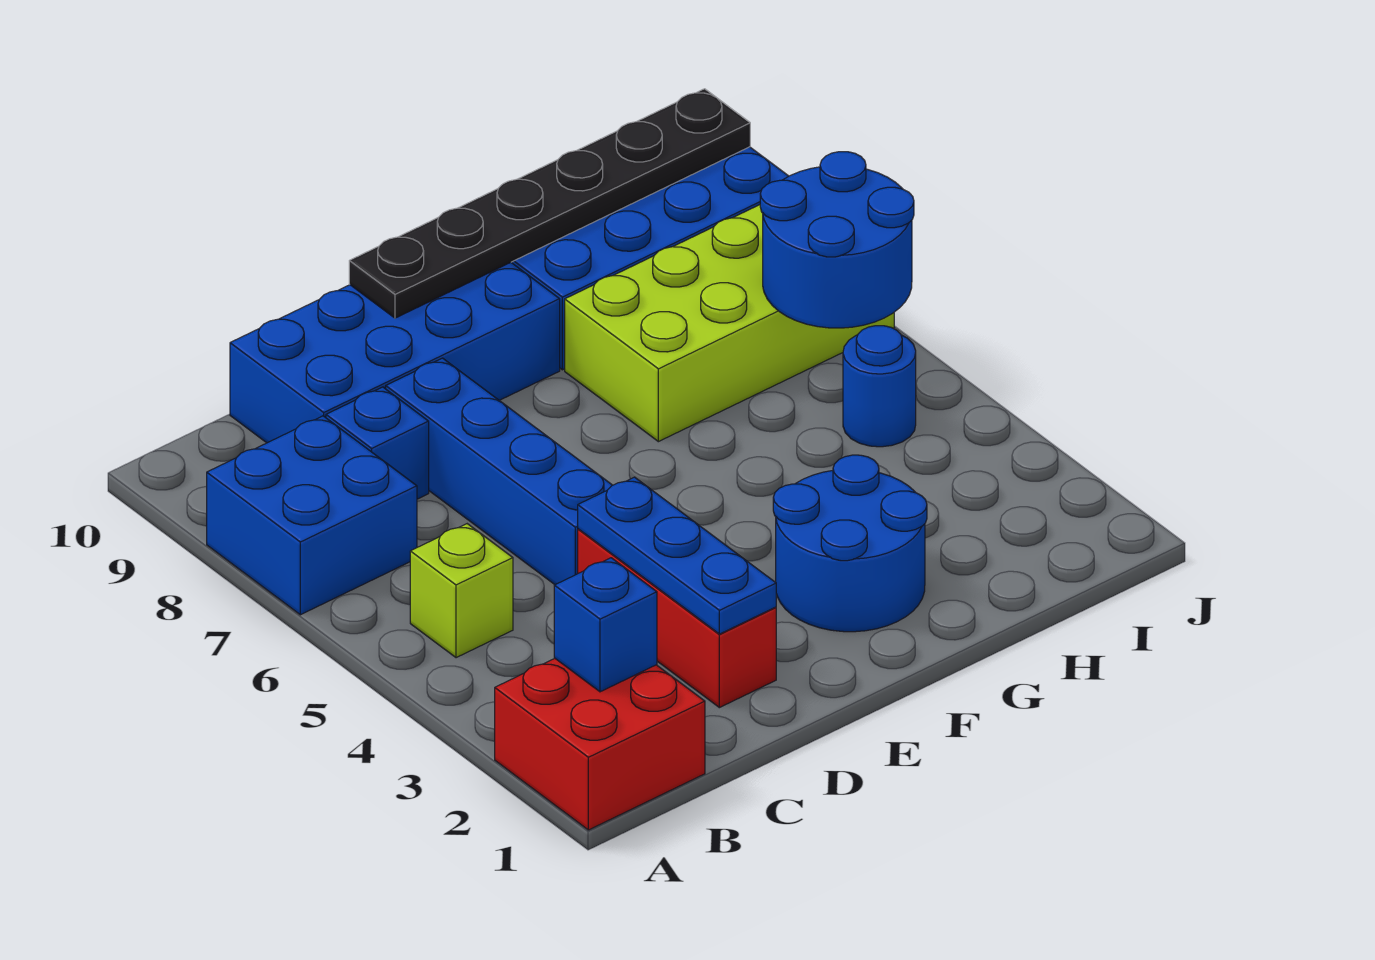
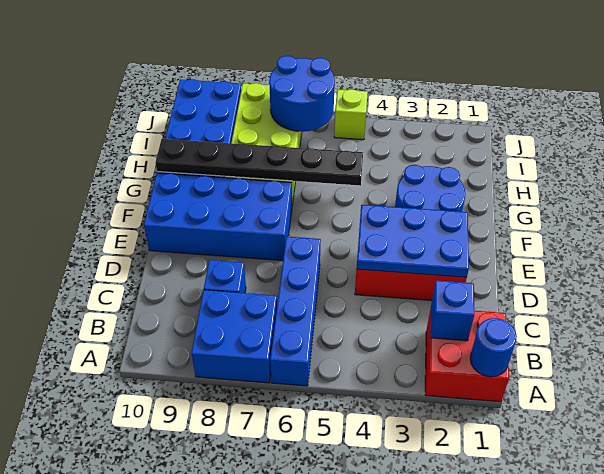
lime 1x1 brick [410,524,513,658] -> lime 1x1 brick moved to [334,89,368,140]
blue 2x4 brick [230,263,560,443] -> blue 2x4 brick turned to [144,173,292,261]
blue 1x3 plate [578,477,776,634] -> blue 2x3 plate [357,205,469,278]
blue 1x4 brick [386,358,612,585] -> blue 1x4 brick turned to [270,237,321,386]
black 1x6 plate [349,89,750,318] -> black 1x6 plate turned to [155,139,363,186]
blue 1x1 round brick [843,326,916,447] -> blue 1x1 round brick moved to [470,318,517,377]

